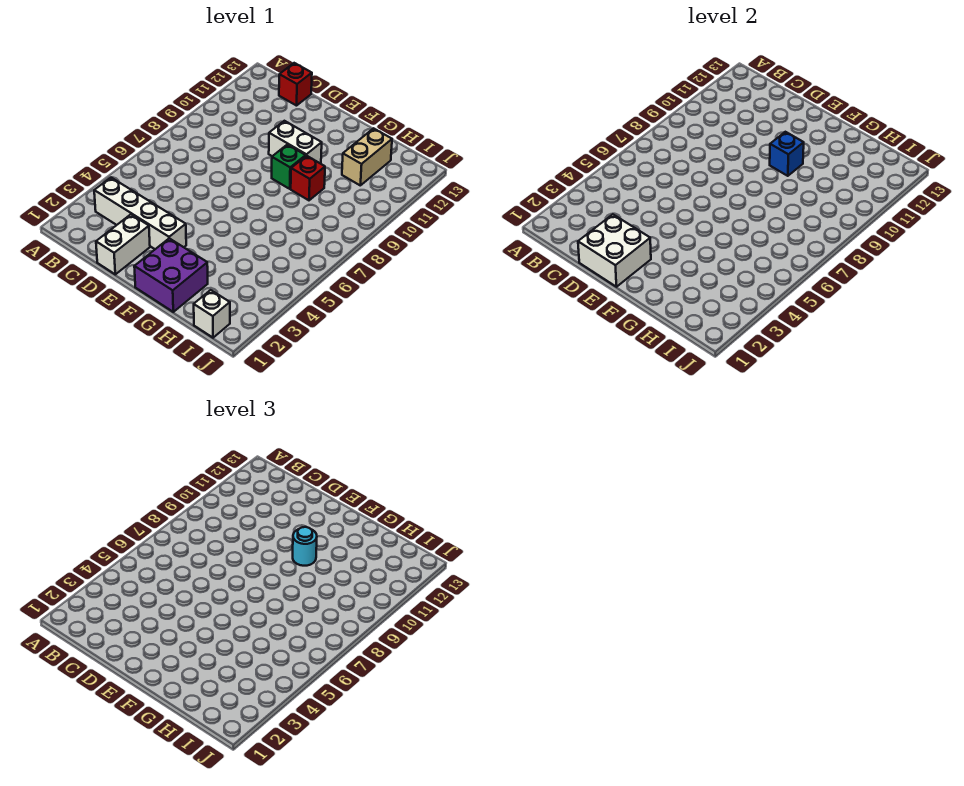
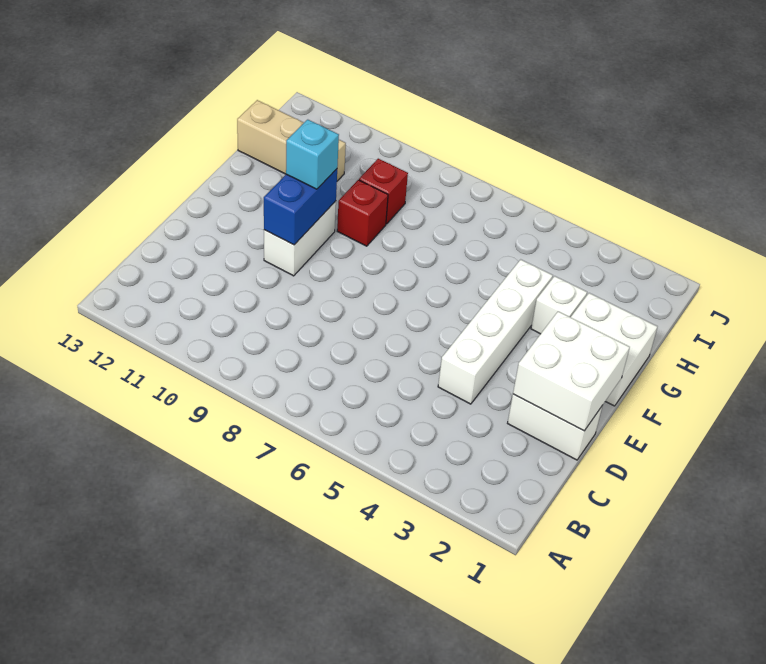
white 1x4 brick [94,178,186,249] -> white 1x4 brick moved to [438,259,553,404]
red 1x1 brick [279,63,312,106] -> red 1x1 brick moved to [359,159,408,224]
purple 2x2 brick [134,238,208,312] -> white 2x2 brick [571,293,658,406]
green 1x1 brick [272,145,306,189] -> none
blue 1x1 brick [770,132,804,176] -> blue 1x2 brick [264,169,337,245]
cyan 1x1 round brick [293,527,317,566] -> cyan 1x1 brick [286,120,339,189]
tan 1x2 brick [342,128,392,185] -> tan 1x3 brick [237,100,346,181]
white 1x1 brick [194,290,230,338] -> white 1x1 brick moved to [531,276,587,334]

